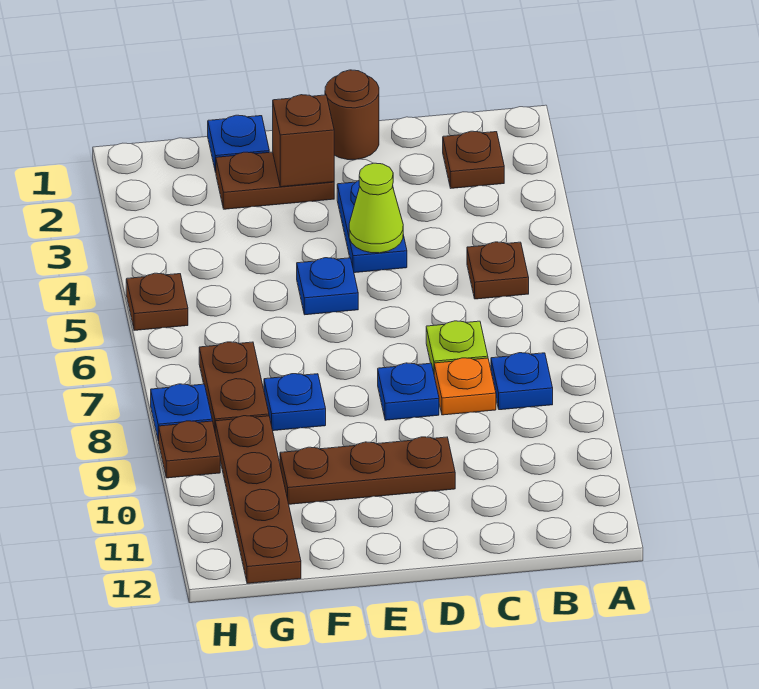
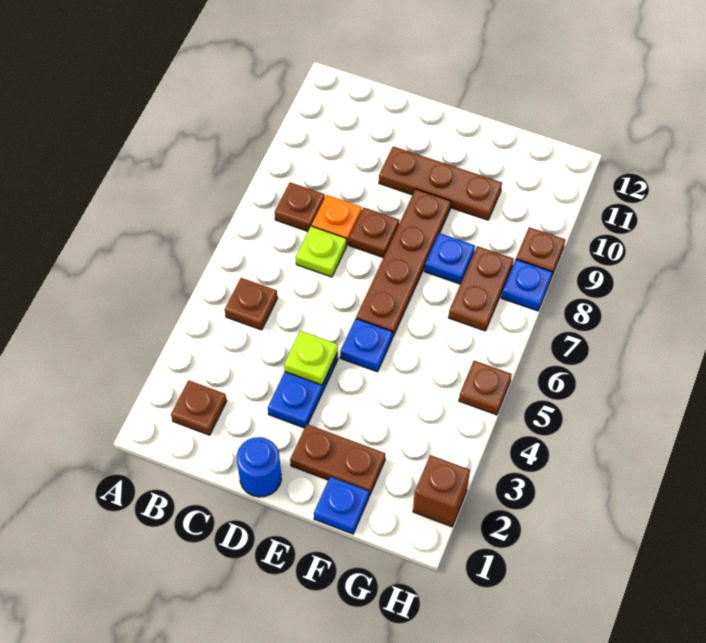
blue 1x1 plate [491,353,553,410] -> brown 1x1 plate [275,182,325,231]
brown 1x1 round brick [325,70,379,160] -> blue 1x1 round brick [237,437,281,497]
lime 1x1 cone [349,163,403,253] -> lime 1x1 plate [284,331,338,385]
blue 1x1 plate [378,363,439,420] -> brown 1x1 plate [349,208,399,257]
brown 1x1 brick [273,95,334,187] -> brown 1x1 brick moved to [413,455,470,527]
brown 1x4 plate [215,416,301,583] -> brown 1x4 plate moved to [356,189,451,337]

